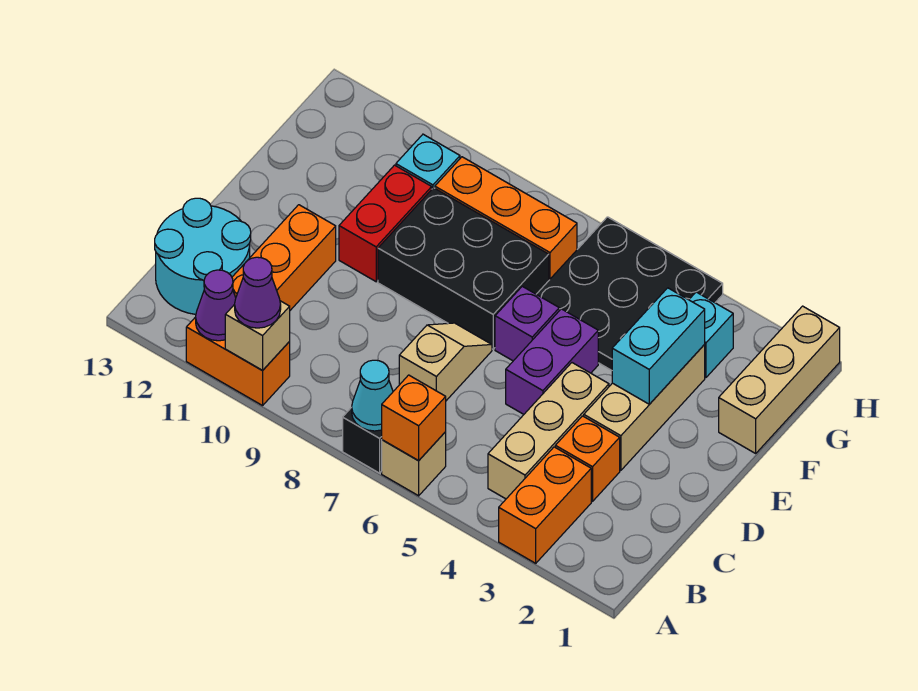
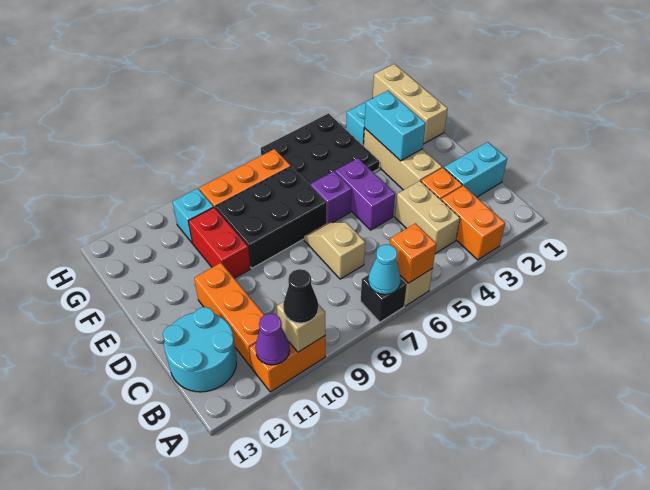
purple 1x1 cone [235,257,281,328] -> black 1x1 cone [283,269,318,323]
tan 1x3 brick [488,363,609,499] -> tan 1x2 brick [395,181,460,254]
none -> cyan 1x2 brick [444,142,507,197]

